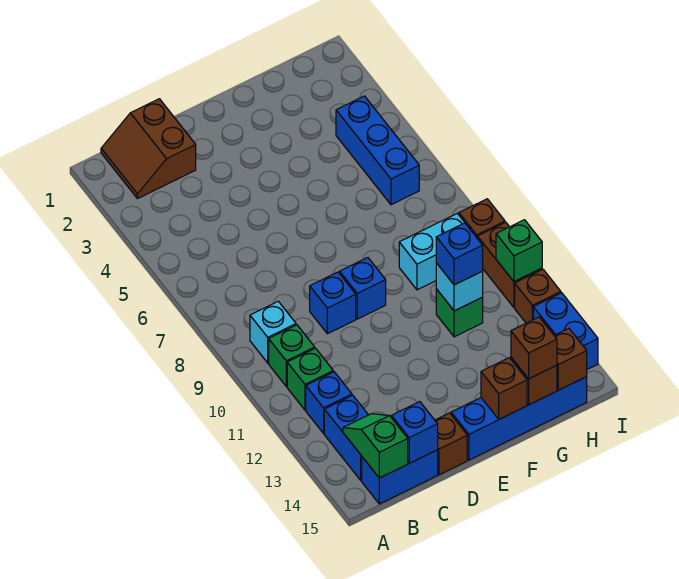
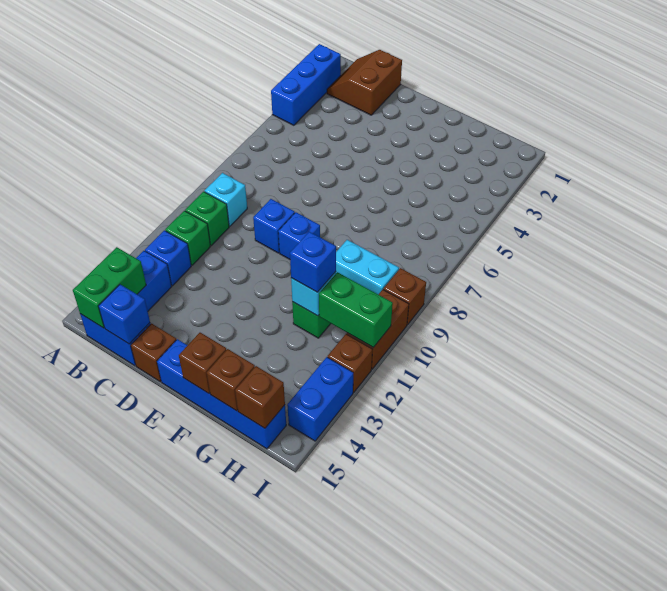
green 1x2 slope [343,414,408,478] -> green 1x2 brick [73,247,146,328]
brown 1x1 brick [511,317,557,379] -> none
blue 1x3 brick [336,96,419,205] -> blue 1x3 brick moved to [271,44,341,125]
green 1x1 brick [496,220,542,281] -> green 1x2 brick [319,272,393,347]

